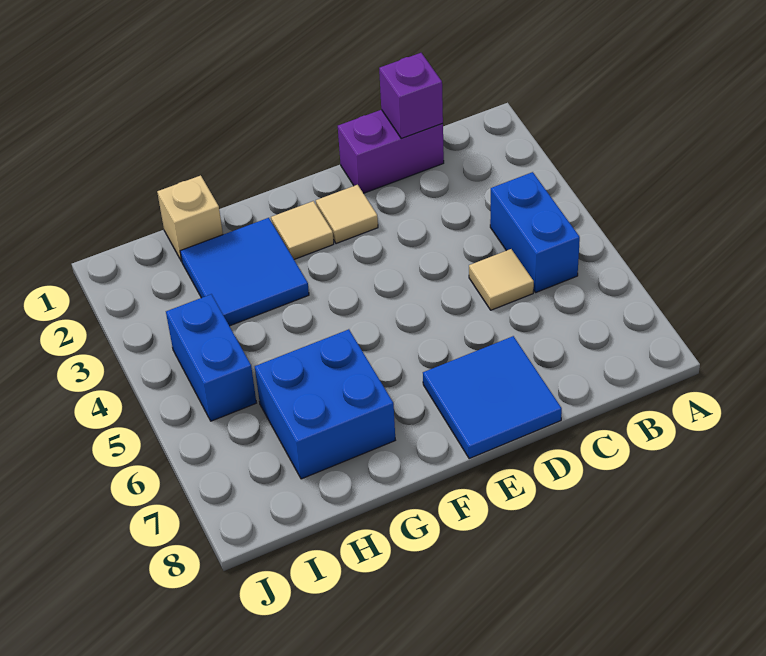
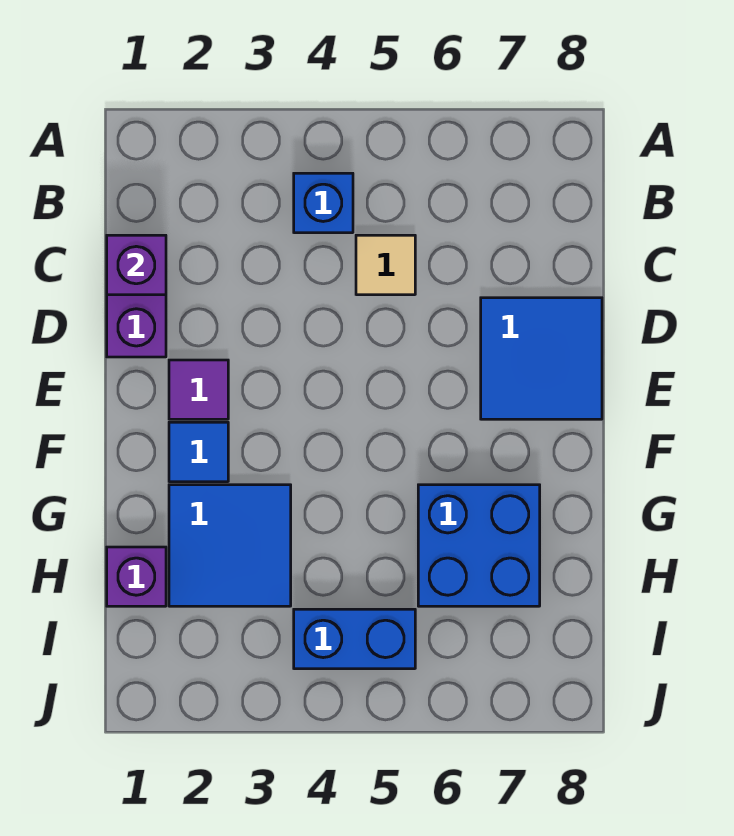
blue 1x2 brick [490,172,580,293] -> blue 1x1 brick [294,173,353,233]
tan 1x1 tile [316,185,378,244] -> purple 1x1 tile [169,360,228,419]
tan 1x1 tile [271,201,334,259] -> blue 1x1 tile [169,422,228,482]
tan 1x1 brick [157,175,223,261] -> purple 1x1 brick [107,547,166,606]

